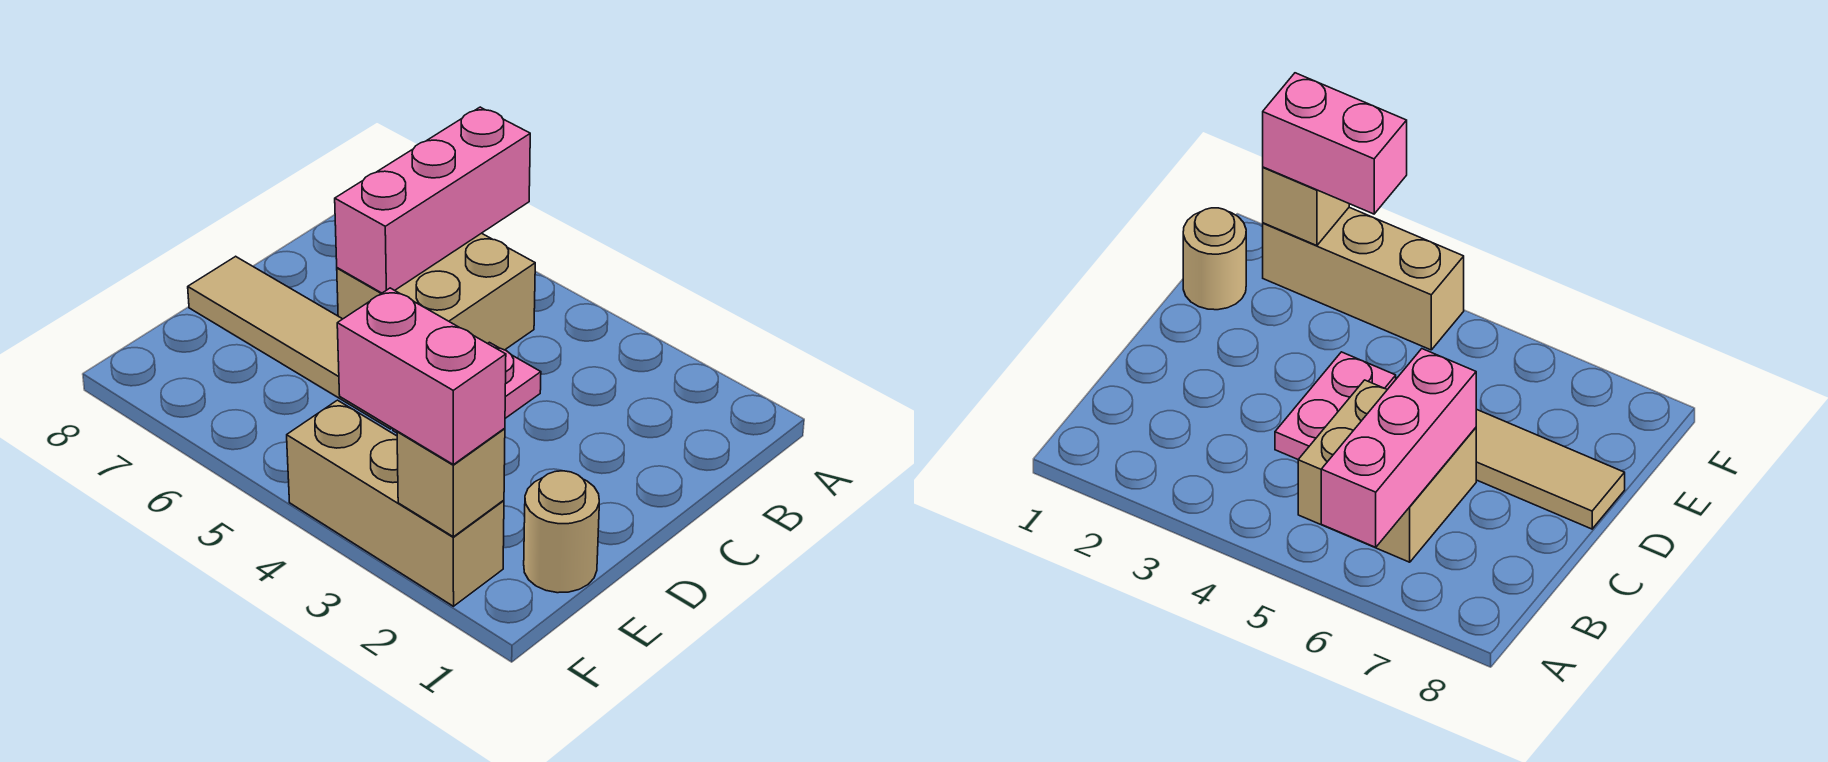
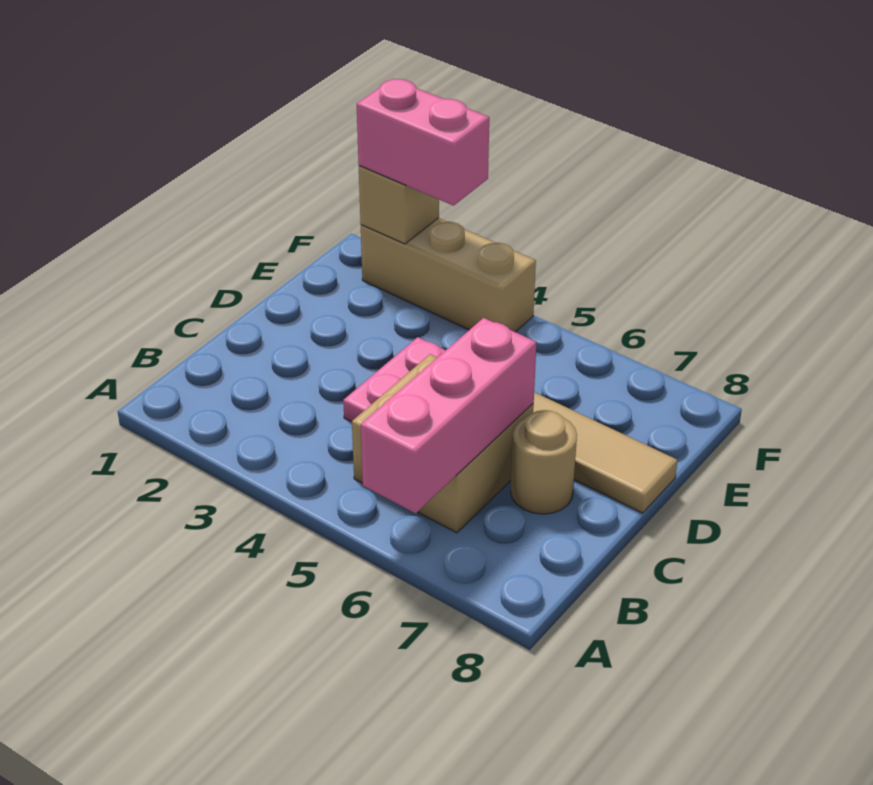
tan 1x1 round brick [524,471,599,593] -> tan 1x1 round brick moved to [511,410,577,514]

